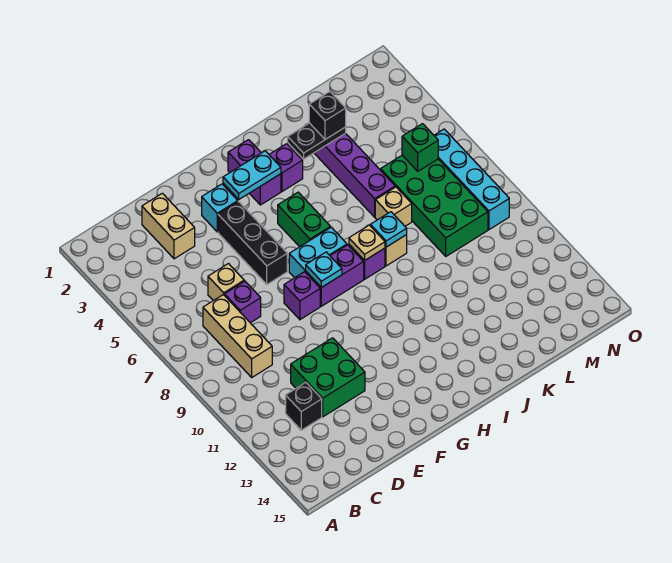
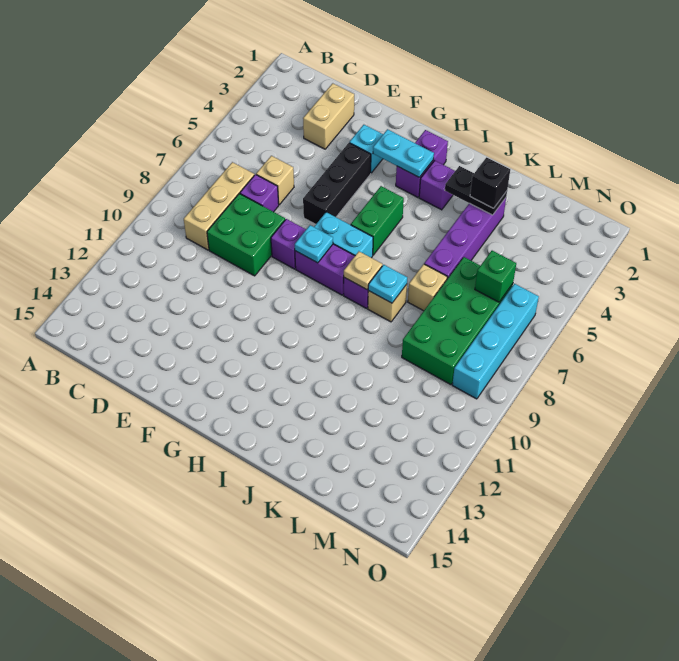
black 1x1 brick [286,383,322,430] -> none
green 2x2 brick [291,338,365,417] -> green 2x2 brick moved to [207,194,285,276]

